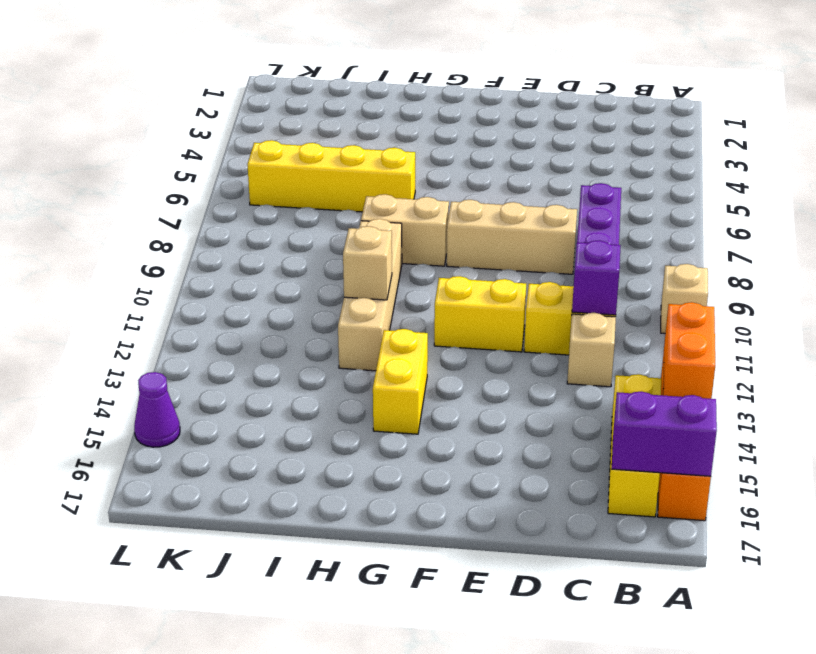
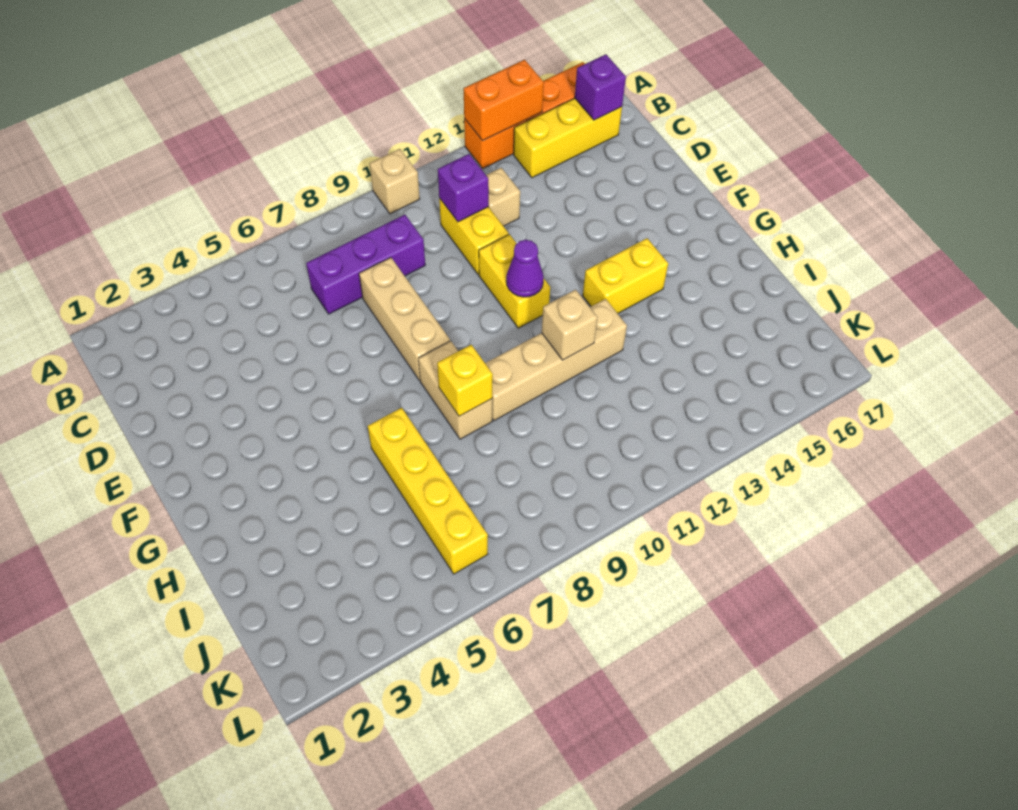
purple 1x2 brick [612,392,717,476] -> purple 1x1 brick [575,54,626,120]
none -> yellow 1x1 brick [437,345,493,416]
purple 1x1 cone [134,372,180,447] -> purple 1x1 cone moved to [506,240,544,297]

